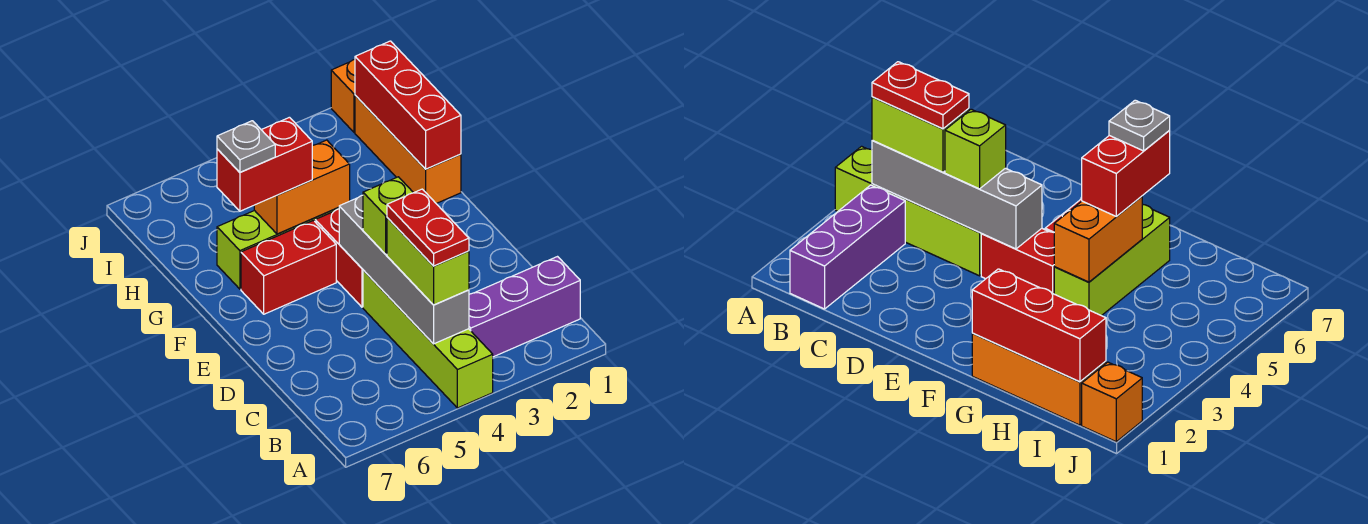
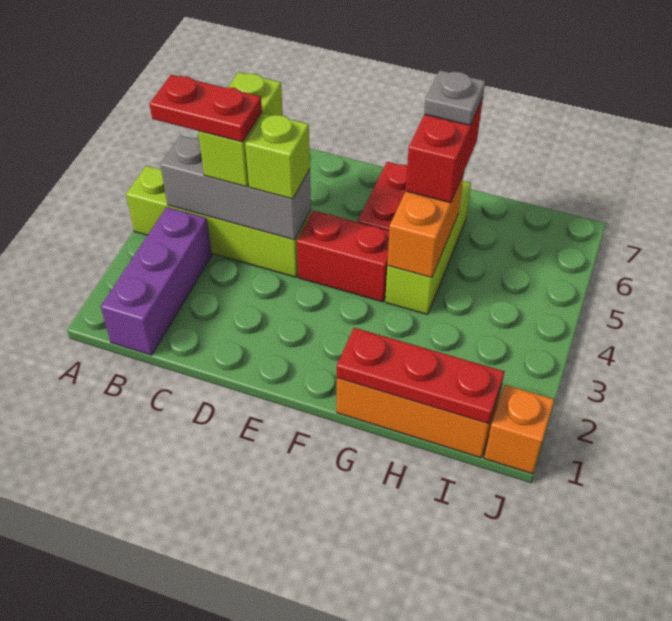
grey 1x4 brick [339,195,469,344] -> grey 1x3 brick [160,135,311,240]
lime 1x2 brick [387,218,469,305] -> lime 1x2 brick turned to [198,72,283,187]
red 1x3 brick [355,41,461,169] -> red 1x3 plate [337,328,504,424]

